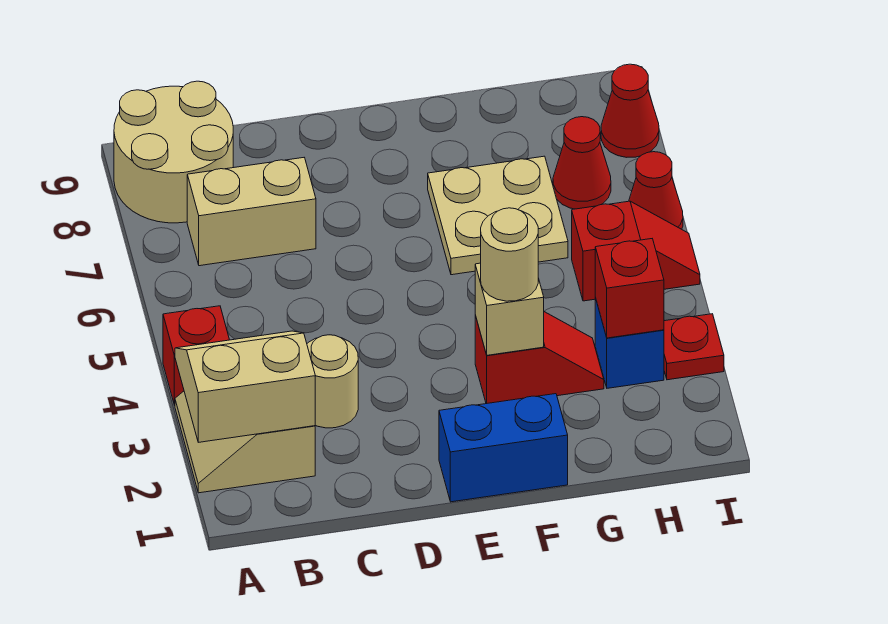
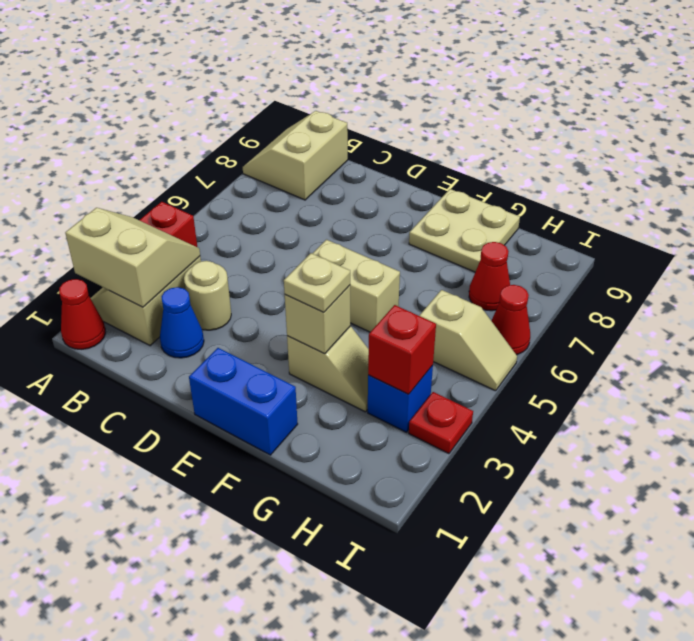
tan 2x2 round brick [114,81,233,223] -> tan 2x2 slope [243,111,348,200]
tan 1x2 brick [187,158,316,266] -> tan 1x2 brick moved to [313,240,400,332]
none -> blue 1x1 cone [160,287,204,358]
red 1x2 slope [475,312,604,404] -> tan 1x2 slope [287,326,369,412]
tan 1x1 round brick [481,208,538,301] -> tan 1x1 plate [284,253,350,312]
tan 2x2 plate [428,156,568,275] -> tan 2x2 plate moved to [409,189,520,272]
red 1x2 slope [572,201,700,301] -> tan 1x2 slope [419,290,517,391]
red 1x1 cone [601,64,659,157] -> red 1x1 cone moved to [59,279,106,349]

